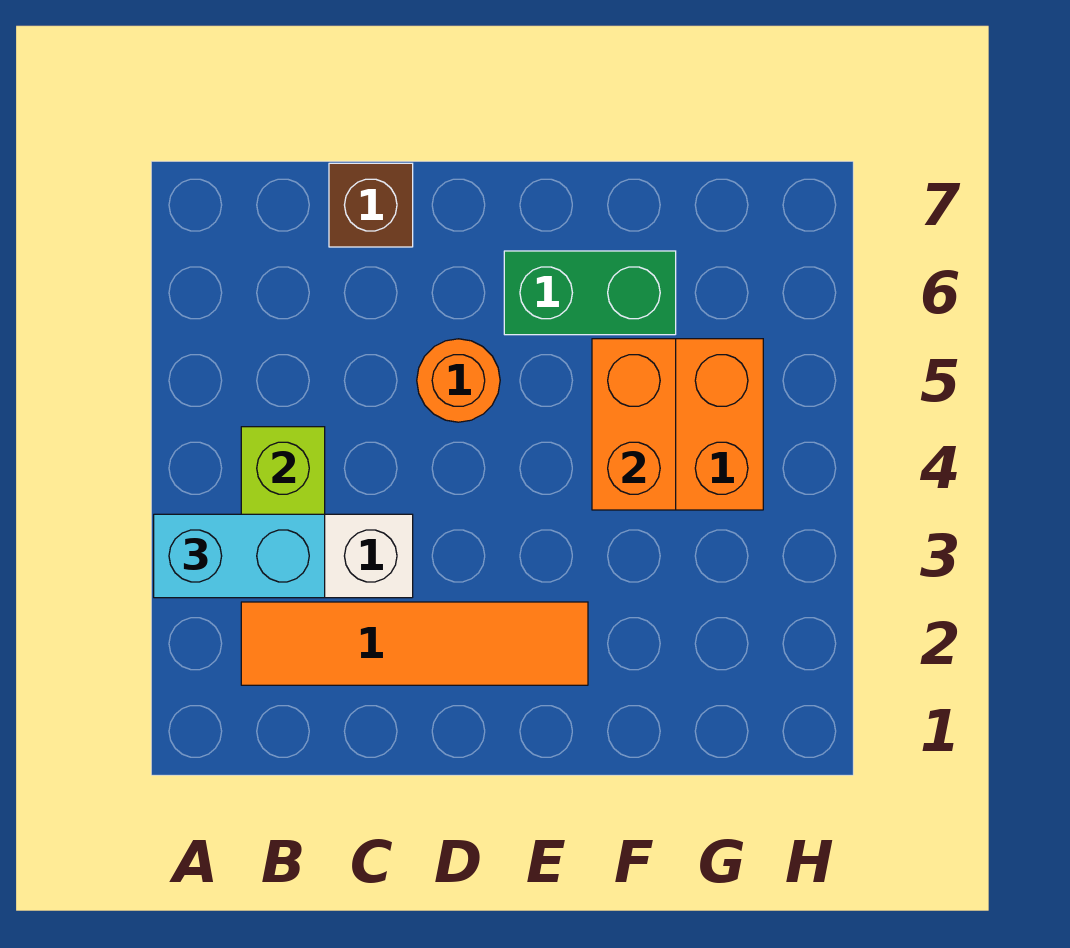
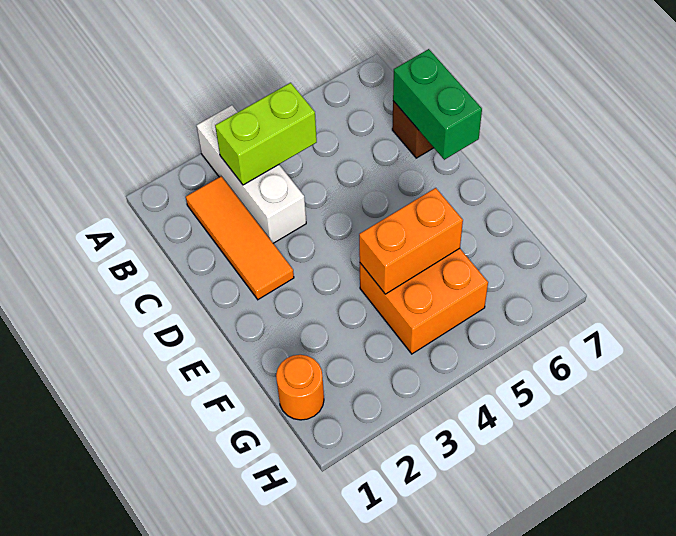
cyan 1x2 brick [154,514,325,598] -> none
orange 1x4 tile [241,602,588,685] -> orange 1x3 tile [186,176,294,299]
orange 1x1 round brick [417,339,500,422] -> orange 1x1 round brick moved to [276,355,324,420]
green 1x2 brick [504,251,676,335] -> green 1x2 brick moved to [393,49,482,160]

